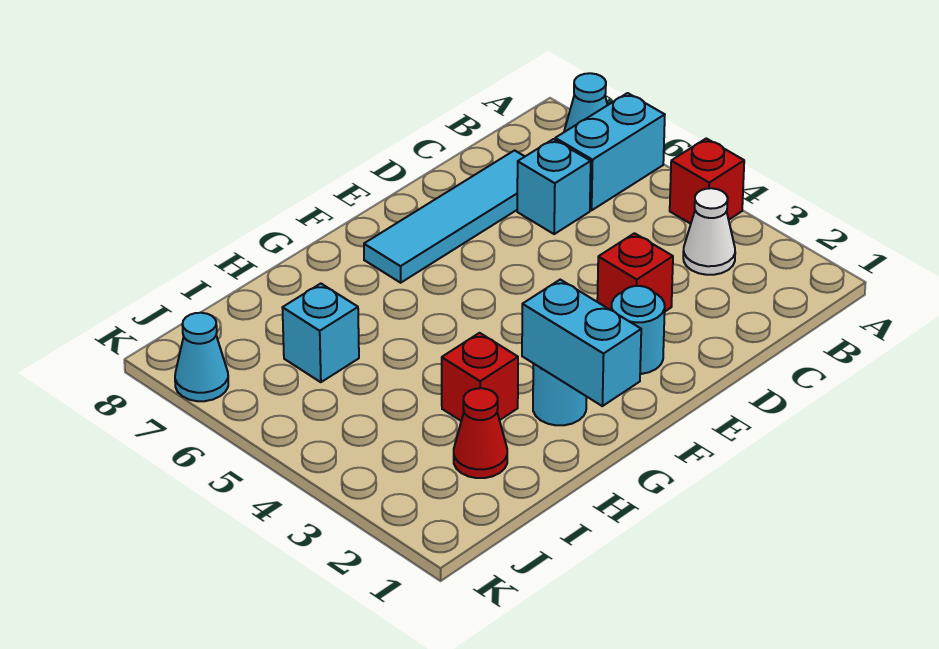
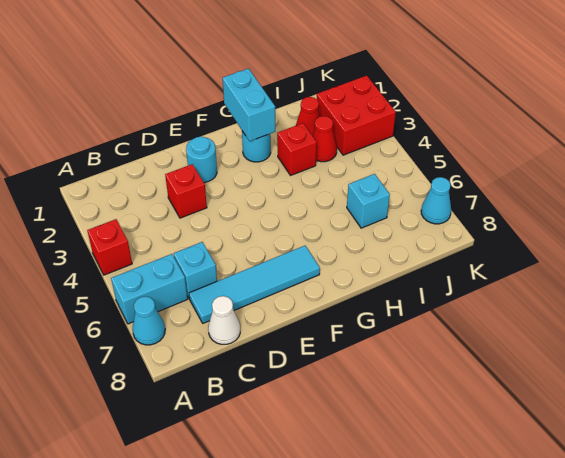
white 1x1 cone [683,188,735,275] -> white 1x1 cone moved to [208,296,240,344]
none -> red 1x1 cone [312,116,337,162]
none -> red 2x2 brick [317,76,396,155]

